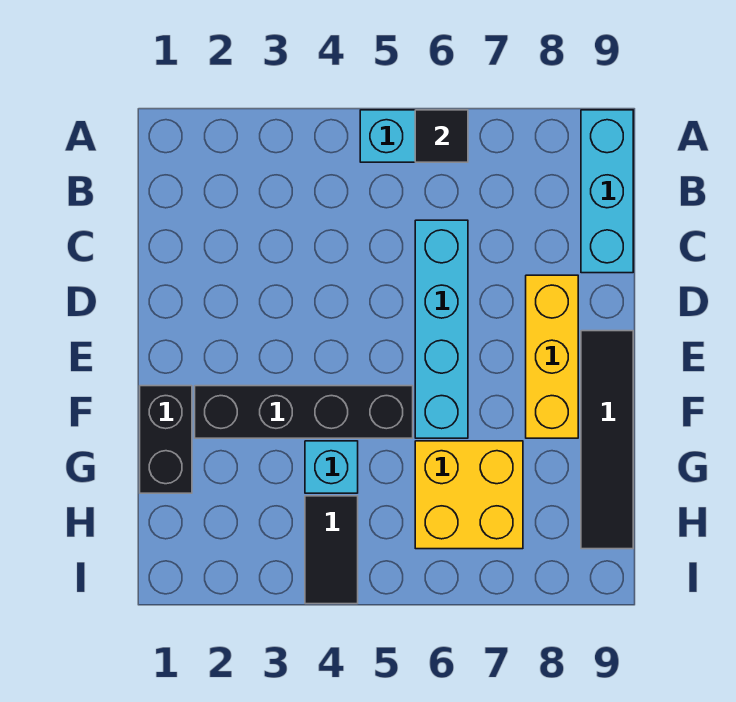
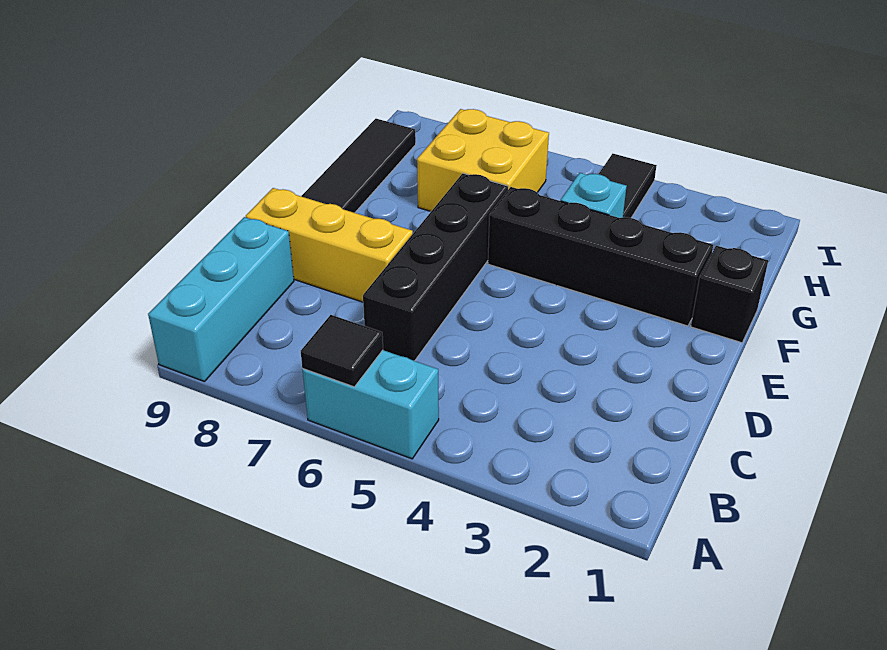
cyan 1x4 brick [415,220,468,438] -> black 1x4 brick [363,173,508,361]
yellow 1x3 brick [526,275,578,438] -> yellow 1x3 brick turned to [246,188,413,302]
black 1x2 brick [140,386,192,493] -> black 1x1 brick [691,246,768,343]

